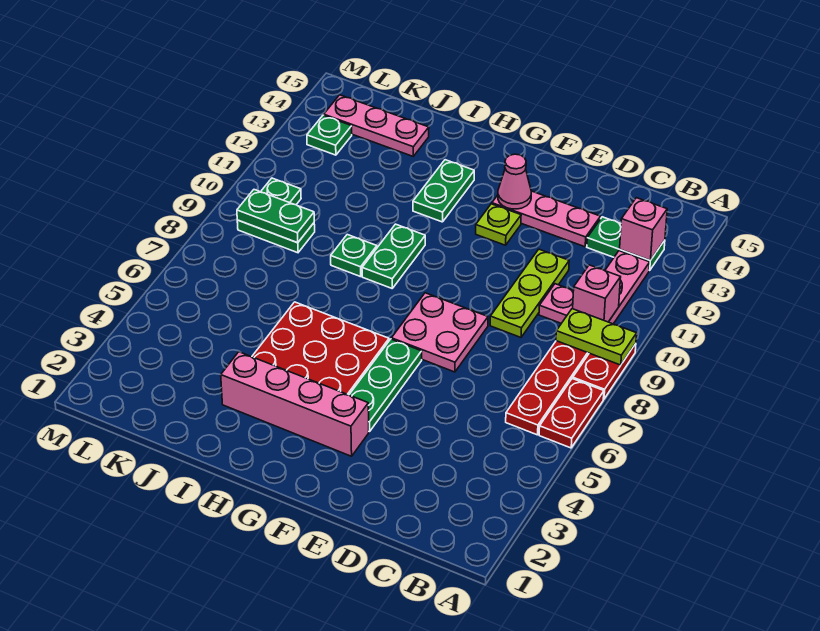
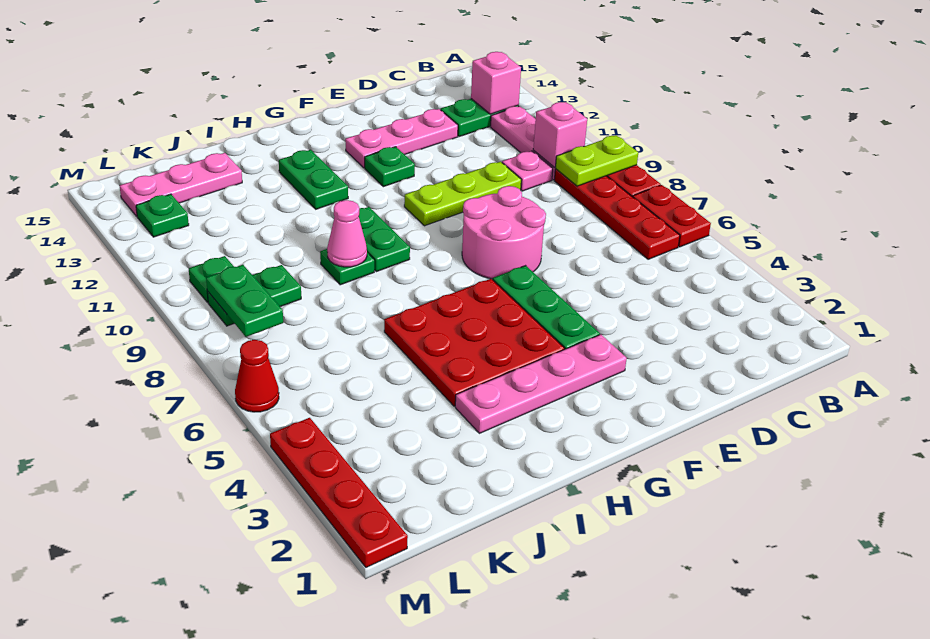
lime 1x3 plate [490,249,569,337] -> lime 1x3 plate turned to [404,162,521,226]
pink 2x2 plate [391,293,488,372] -> pink 2x2 round brick [462,186,546,279]
pink 1x4 brick [221,352,369,456] -> pink 1x4 plate [455,335,627,433]
lime 1x1 plate [476,204,521,245] -> green 1x1 plate [365,147,415,187]
pink 1x1 cone [498,154,531,209] -> pink 1x1 cone moved to [327,200,367,267]
green 1x2 plate [237,190,314,243] -> green 1x2 plate turned to [206,265,283,337]
none -> red 1x4 plate [270,418,408,567]
none -> red 1x1 cone [235,340,279,412]

